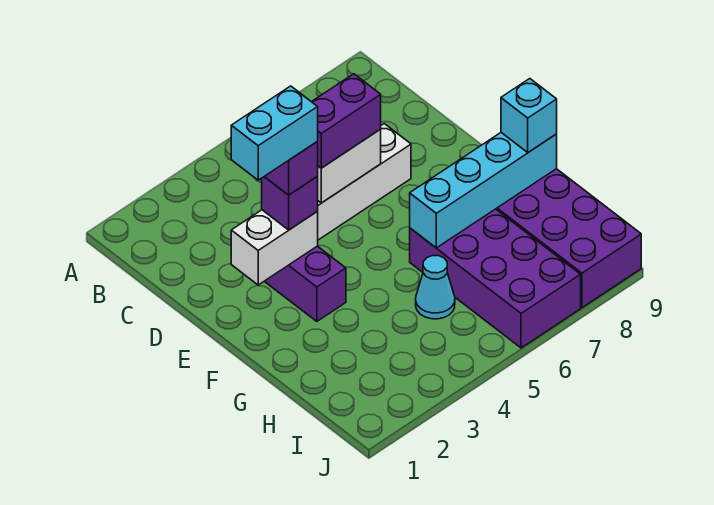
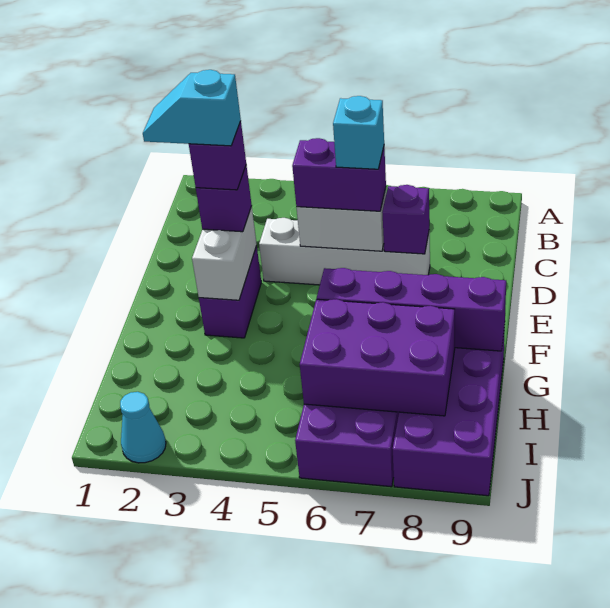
none -> purple 1x1 brick [382,185,429,254]
white 1x2 brick [231,210,318,285] -> white 1x2 brick turned to [192,207,257,300]
cyan 1x2 brick [231,86,318,180] -> cyan 1x2 slope [143,70,241,146]
cyan 1x4 brick [410,133,557,248] -> purple 1x4 brick [317,268,506,351]
cyan 1x1 brick [501,79,557,152] -> cyan 1x1 brick moved to [333,96,384,169]
cyan 1x1 cone [416,256,455,319] -> cyan 1x1 cone moved to [120,392,166,463]
none -> purple 2x3 brick [300,299,455,416]

